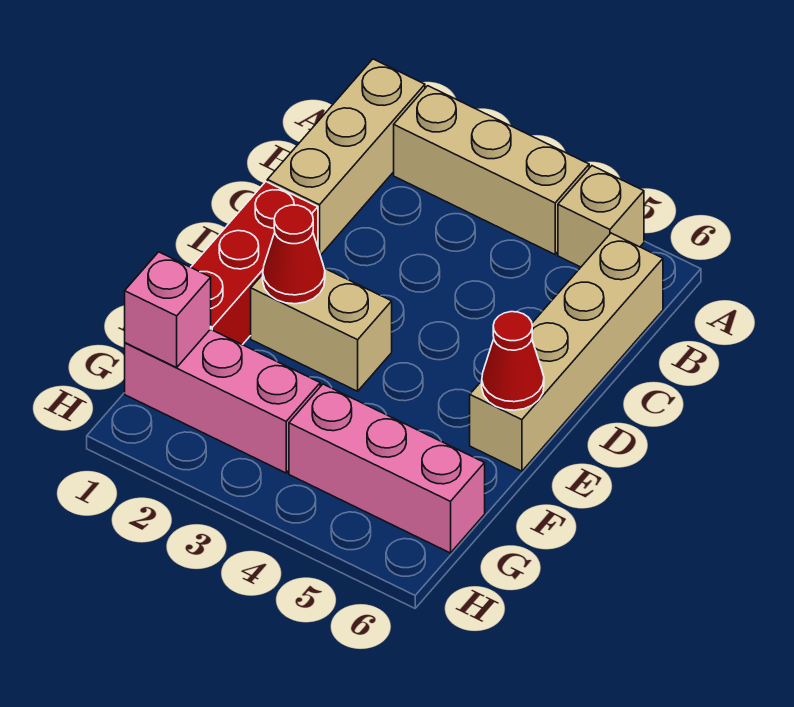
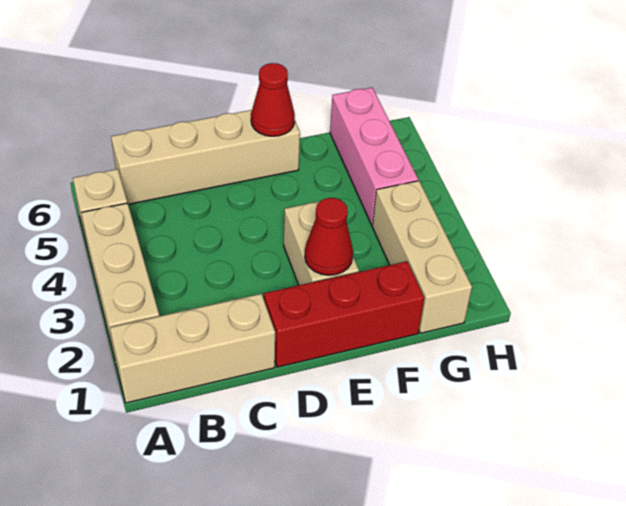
pink 1x3 brick [125,329,320,473] -> tan 1x3 brick [372,181,472,333]
pink 1x1 brick [125,252,211,367] -> none

